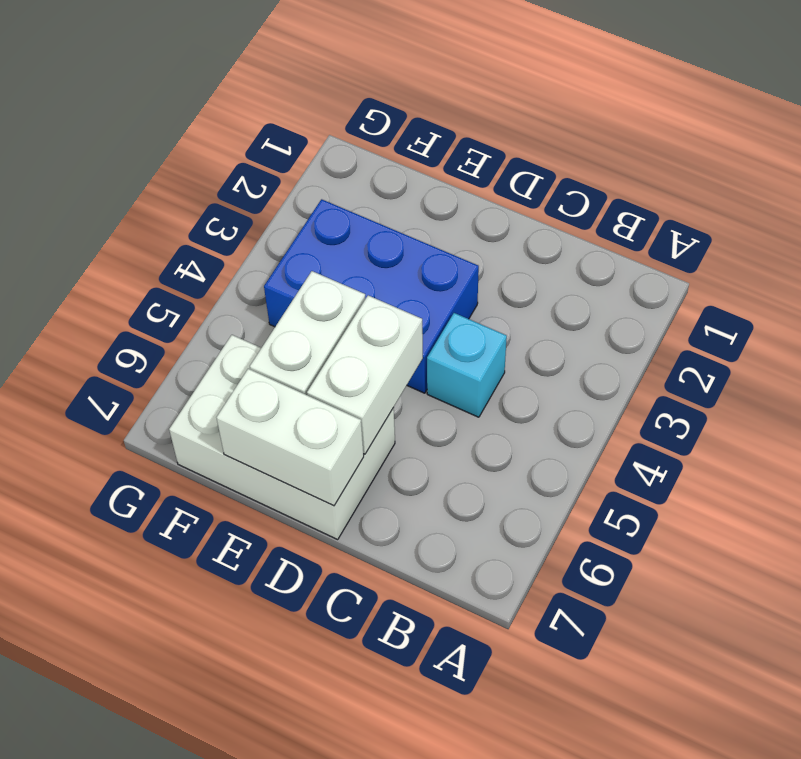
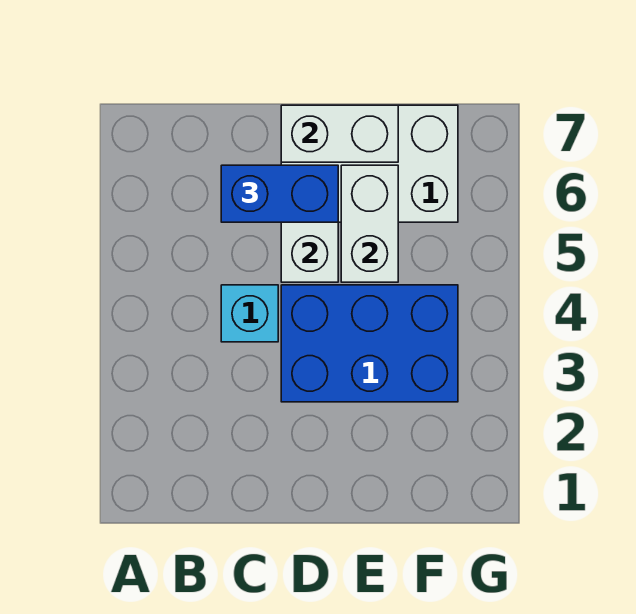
none -> blue 1x2 brick [221,165,338,222]

